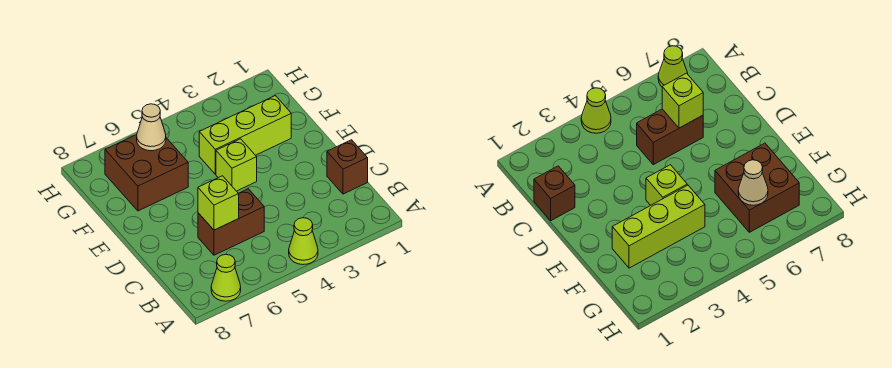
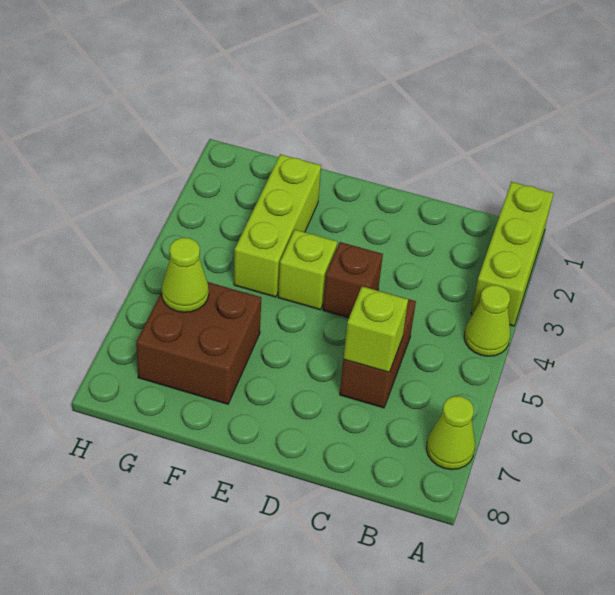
none -> lime 1x3 brick [471,182,553,326]
brown 1x1 brick [327,140,368,194] -> brown 1x1 brick moved to [323,242,383,318]
tan 1x1 cone [137,104,166,151] -> lime 1x1 cone [162,238,209,312]

